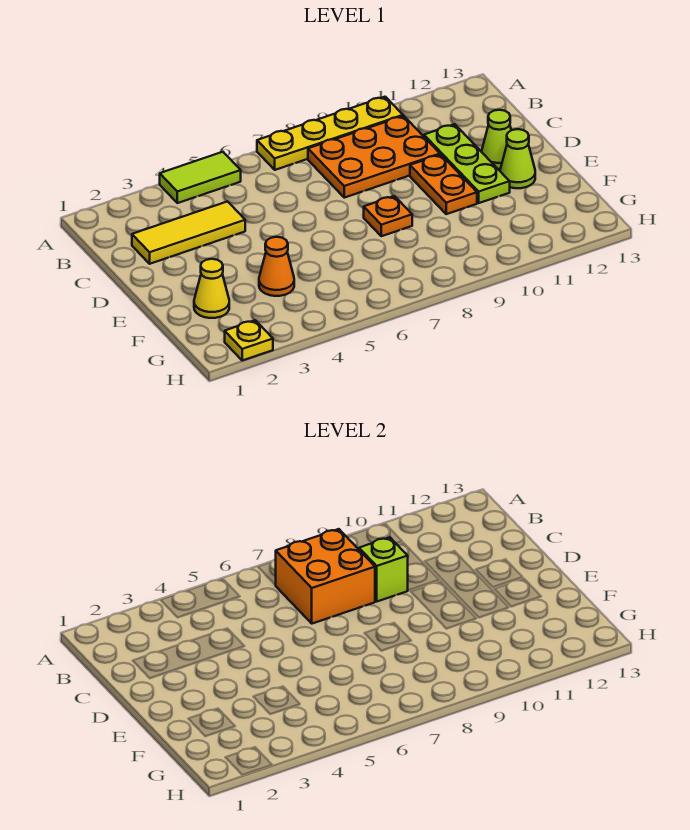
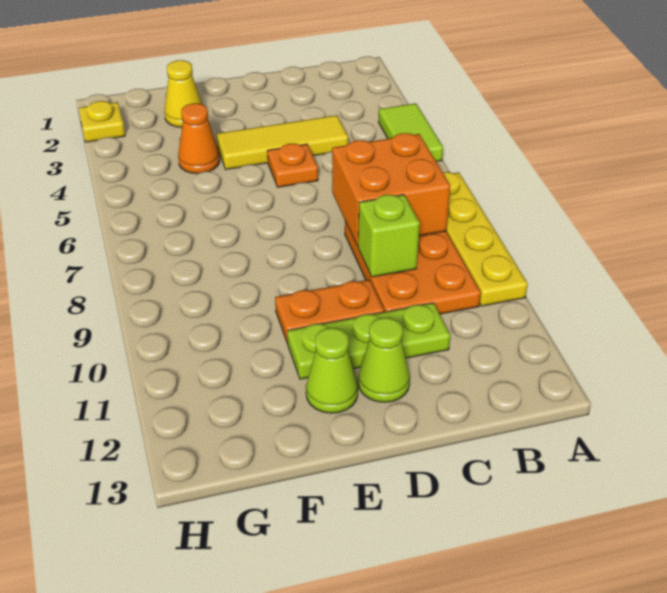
yellow 1x3 tile [132,202,245,264] -> yellow 1x3 tile turned to [216,115,348,170]
orange 1x1 plate [364,196,412,236] -> orange 1x1 plate moved to [267,144,318,187]

